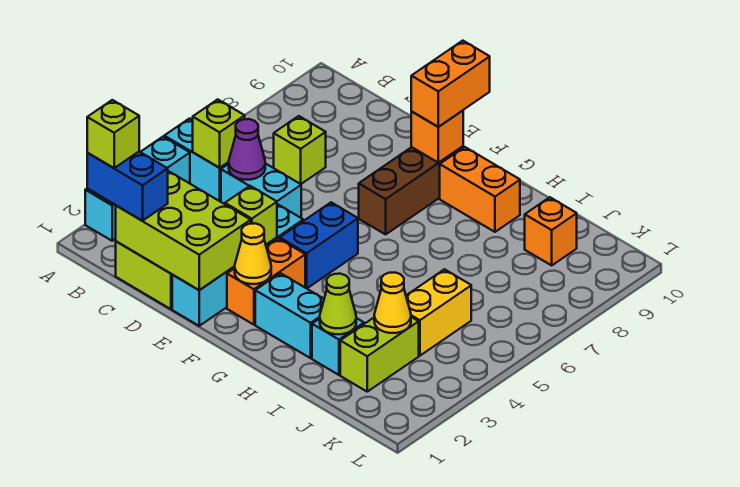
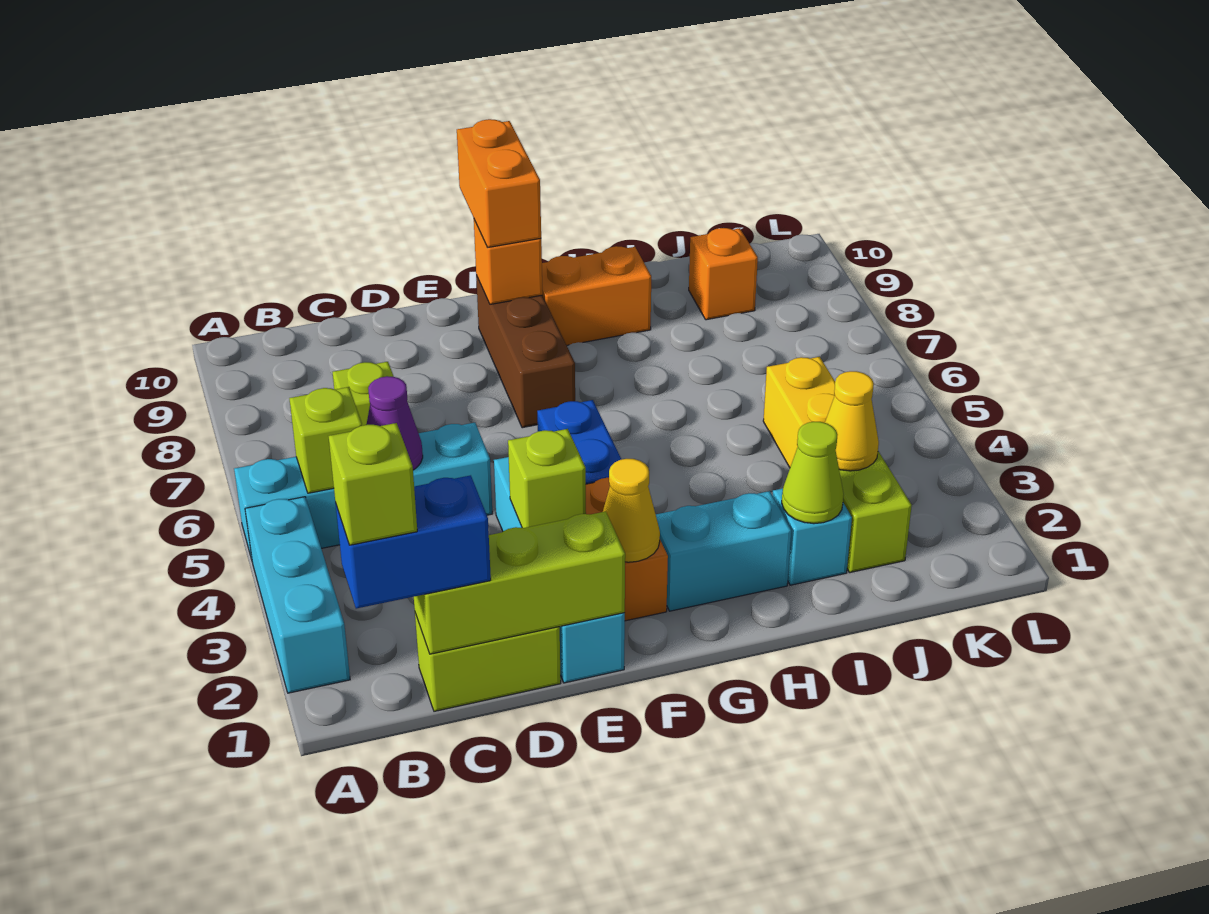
lime 2x3 brick [116,171,251,290] -> lime 1x3 brick [414,511,625,654]

